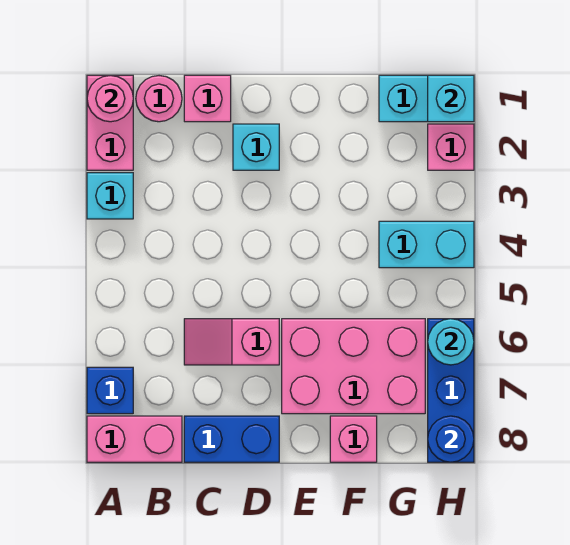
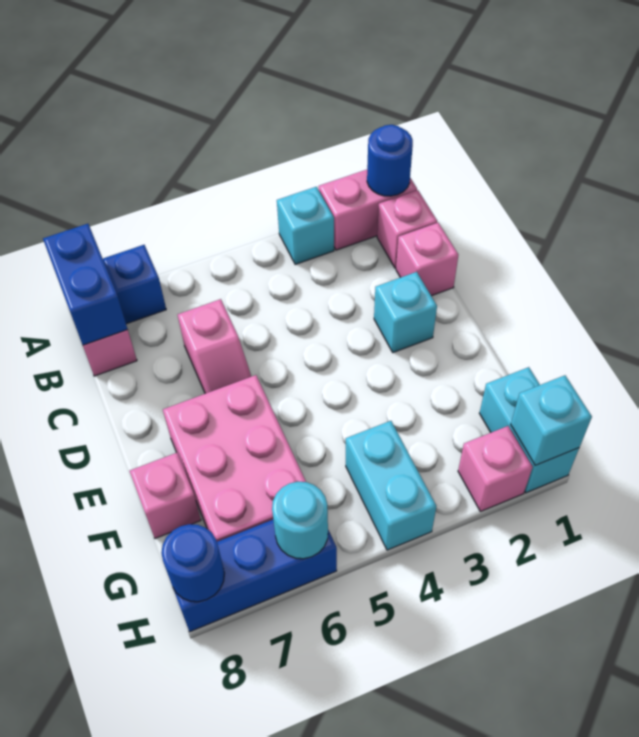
pink 1x1 round brick [87,75,133,122] -> blue 1x1 round brick [367,125,413,196]
pink 1x1 round brick [136,76,182,122] -> pink 1x1 brick [377,190,437,268]
pink 1x2 slope [184,319,279,365] -> pink 1x2 slope turned to [178,299,251,394]
blue 1x2 brick [184,416,279,462] -> blue 1x2 brick moved to [43,224,128,345]

